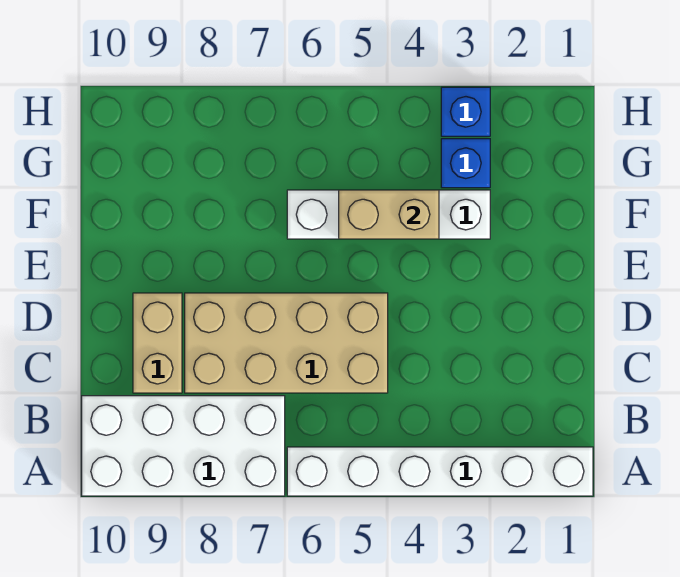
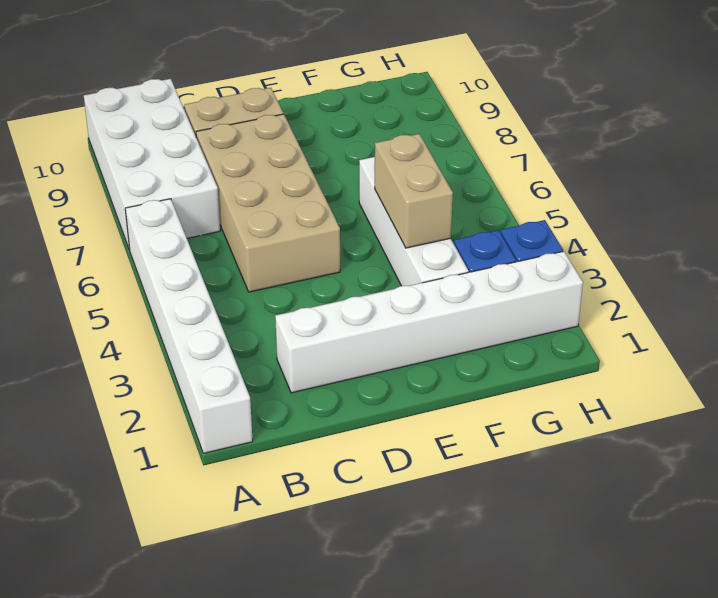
none -> white 1x6 brick [275,251,583,393]

